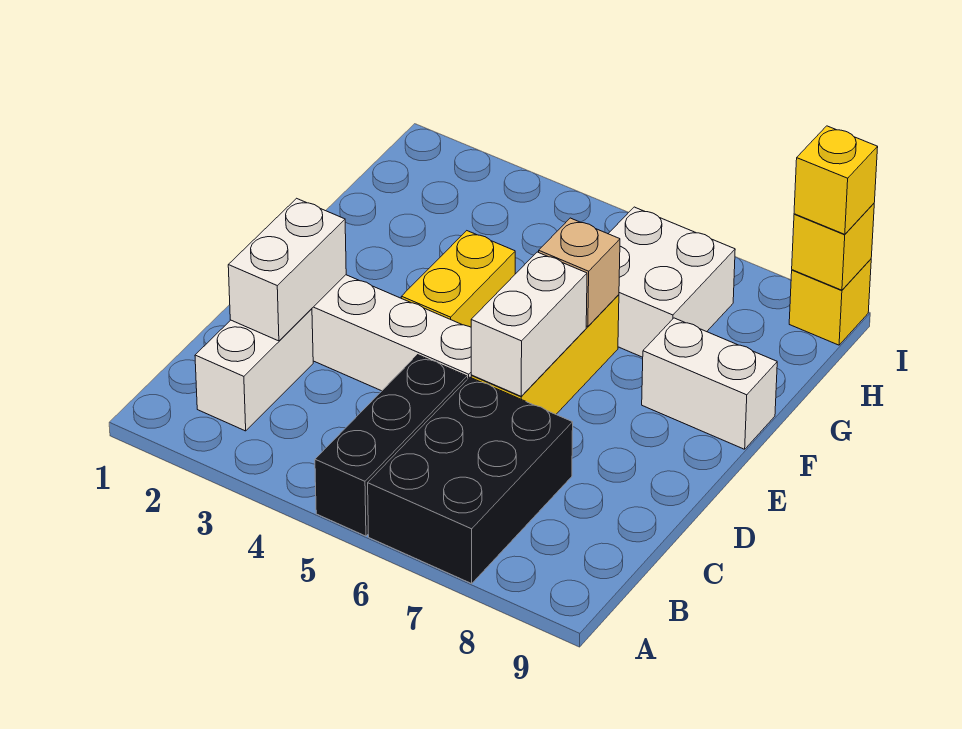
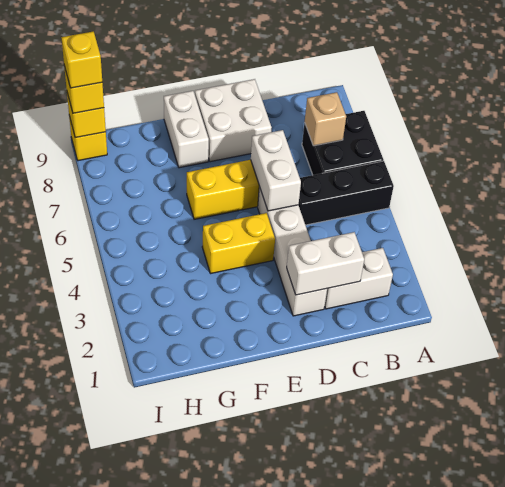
black 2x3 brick [368,377,573,584] -> black 2x2 brick [302,111,383,175]
white 1x2 brick [471,252,587,396] -> white 1x2 brick turned to [251,130,301,211]
tan 1x1 brick [539,218,620,327] -> tan 1x1 brick moved to [305,92,346,146]
white 2x2 brick [608,207,735,357] -> white 2x2 brick moved to [195,79,272,162]
none -> yellow 1x1 brick [61,31,102,88]

